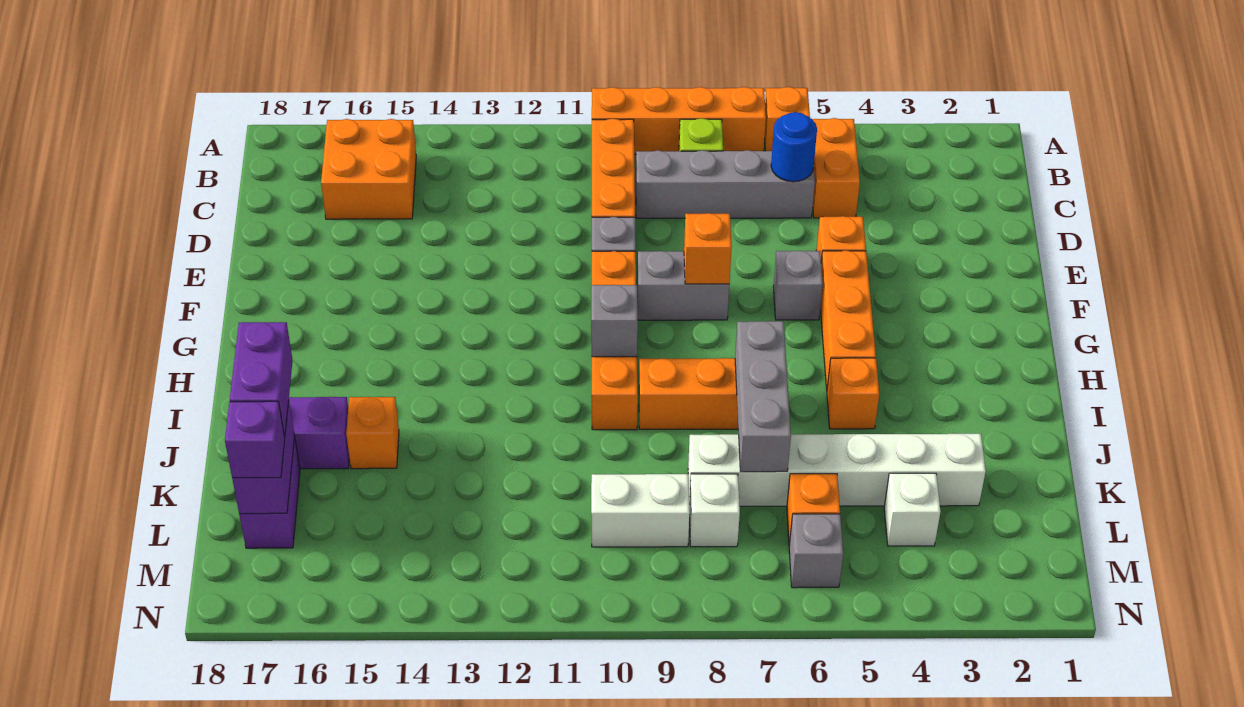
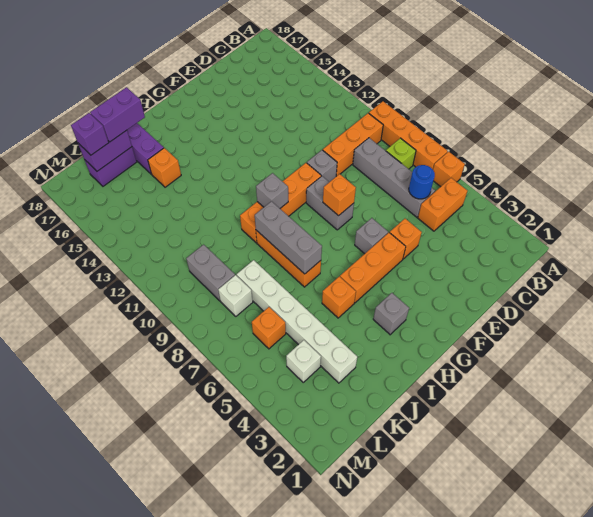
orange 2x2 brick [321,119,416,219] -> none
grey 1x3 brick [735,321,791,472] -> grey 1x3 brick turned to [255,201,322,274]
white 1x2 brick [591,474,690,547] -> grey 1x2 brick [186,245,235,301]
grey 1x1 brick [789,514,843,588] -> grey 1x1 brick moved to [373,293,409,335]

